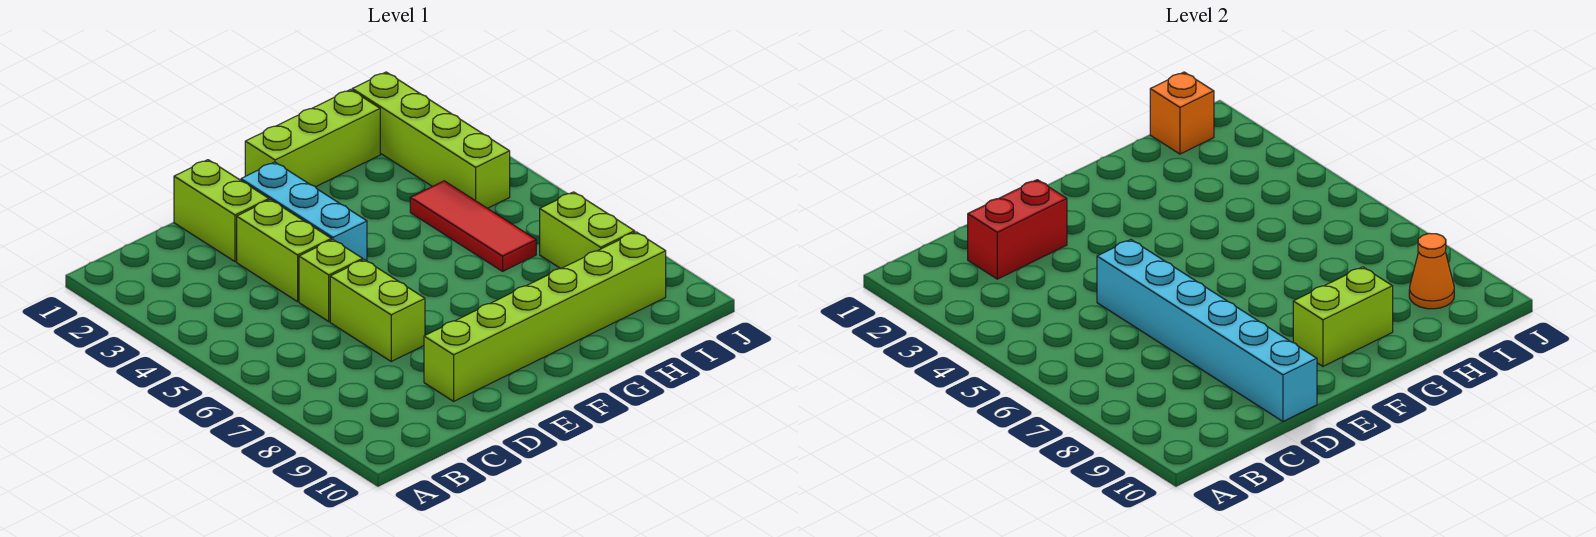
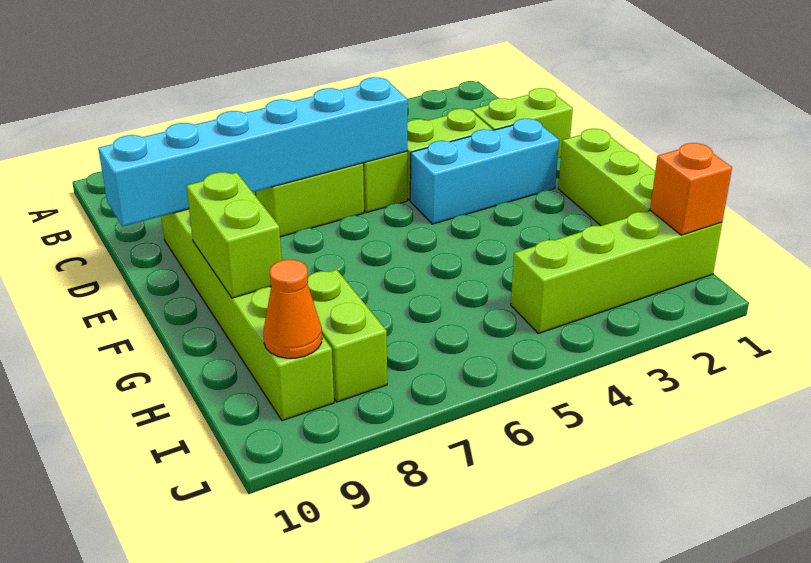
red 1x2 brick [968,180,1067,279] -> none
red 1x3 tile [410,181,536,271] -> none
lime 1x2 brick [540,192,635,269] -> lime 1x2 brick turned to [308,270,387,402]

